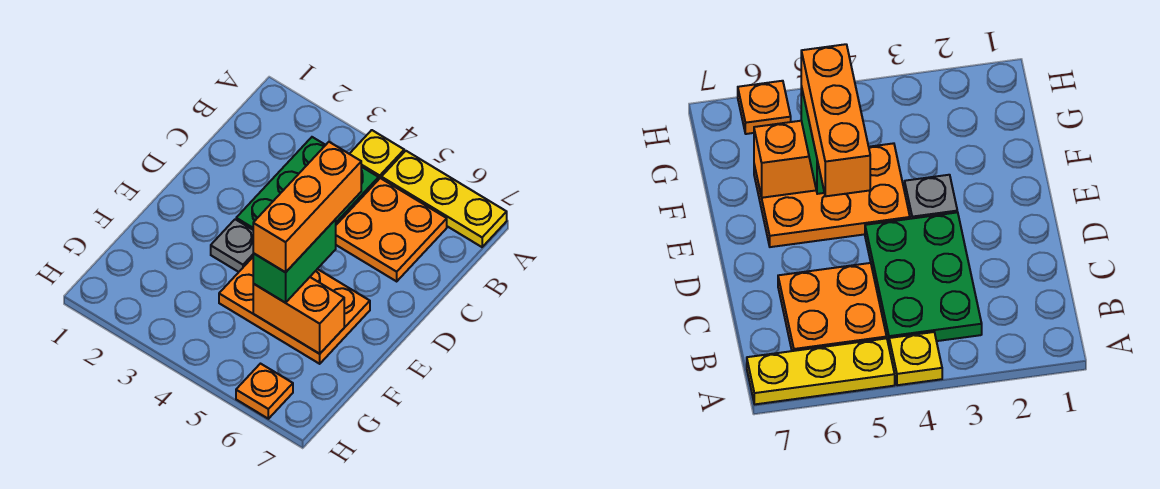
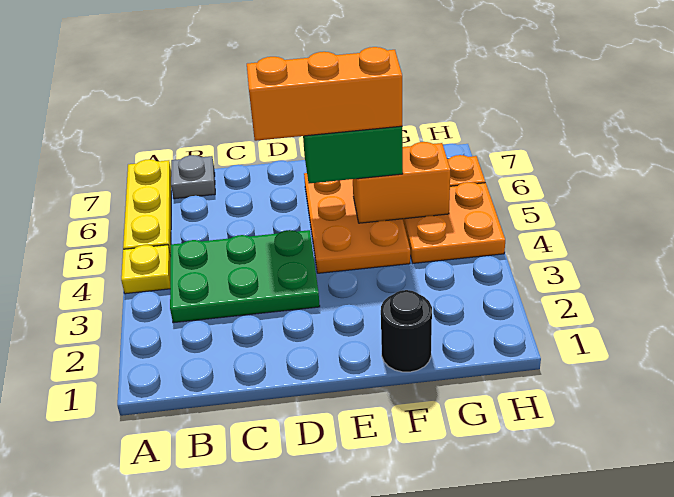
orange 2x2 plate [336,178,447,281] -> orange 2x2 plate moved to [403,182,505,263]
grey 1x1 plate [211,219,253,272] -> grey 1x1 plate moved to [171,155,215,199]
none -> black 1x1 round brick [381,290,432,372]
orange 1x2 brick [253,277,344,354] -> orange 1x2 brick turned to [353,142,450,223]

